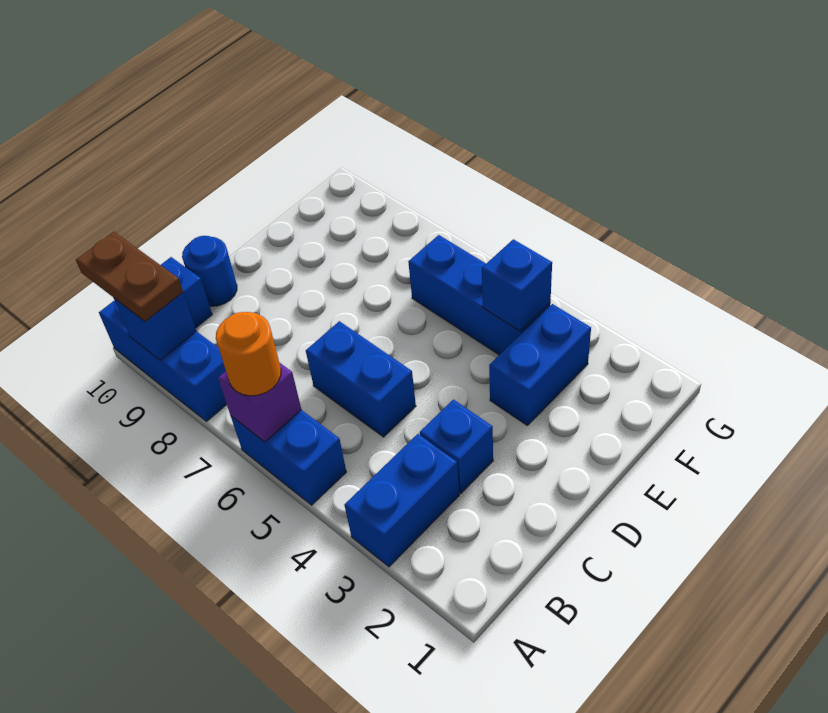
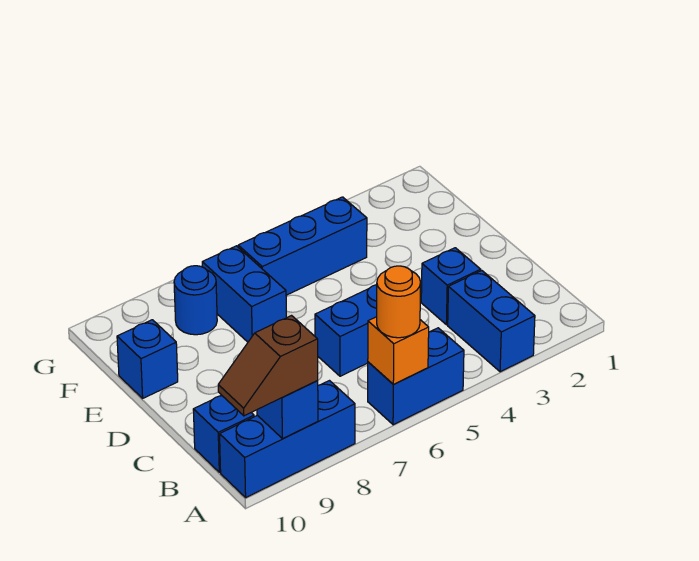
purple 1x1 brick [218,362,301,442] -> orange 1x1 brick [368,317,429,384]
brown 1x2 plate [76,232,183,322] -> brown 1x2 slope [218,316,318,416]
blue 1x1 round brick [182,236,237,306] -> blue 1x1 round brick moved to [174,266,217,335]
blue 1x2 brick [489,304,591,425] -> blue 1x2 brick moved to [202,246,286,342]
blue 1x1 brick [482,239,552,331] -> blue 1x1 brick moved to [117,320,178,398]

